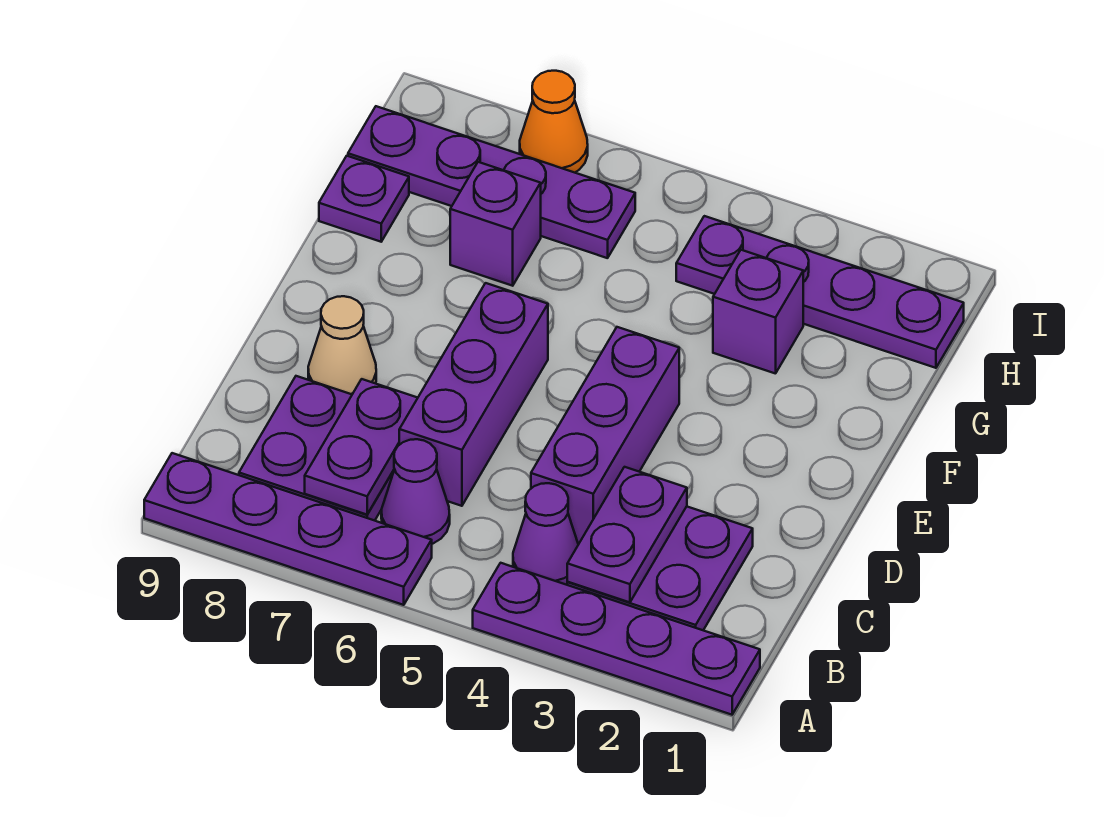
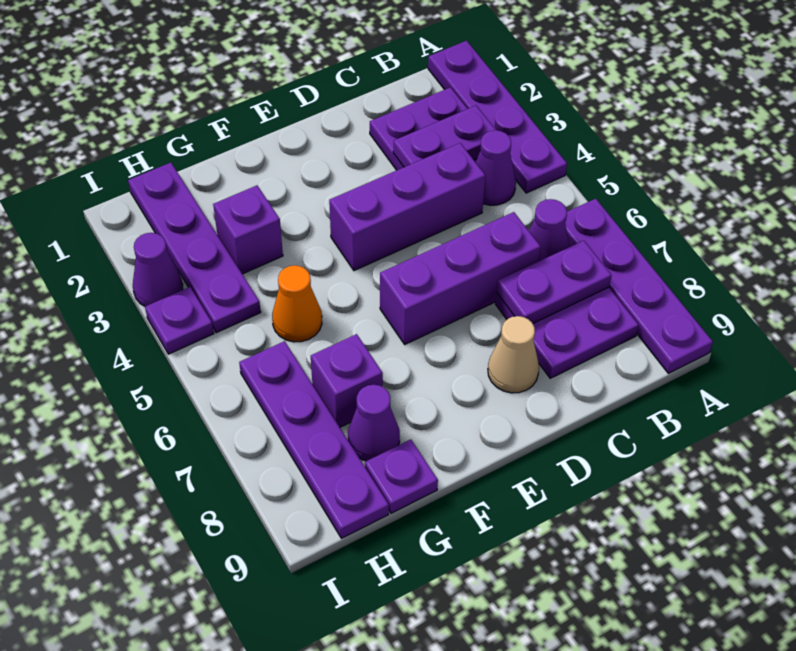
none -> purple 1x1 cone [348,385,400,461]
none -> purple 1x1 cone [133,233,183,306]
none -> purple 1x1 plate [145,287,214,354]
orange 1x1 cone [520,71,588,173] -> orange 1x1 cone moved to [272,265,322,342]

